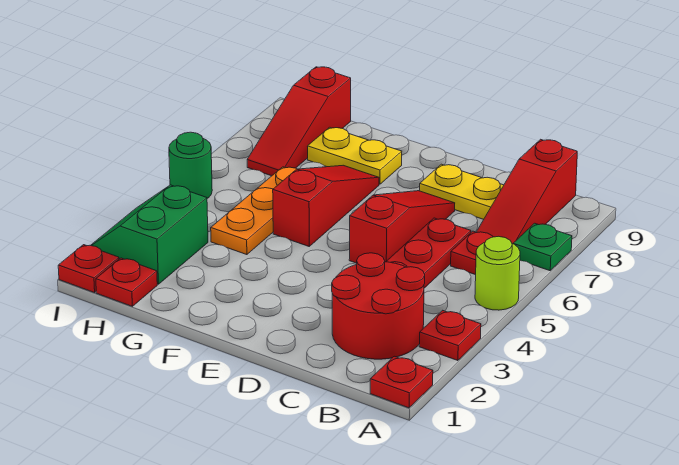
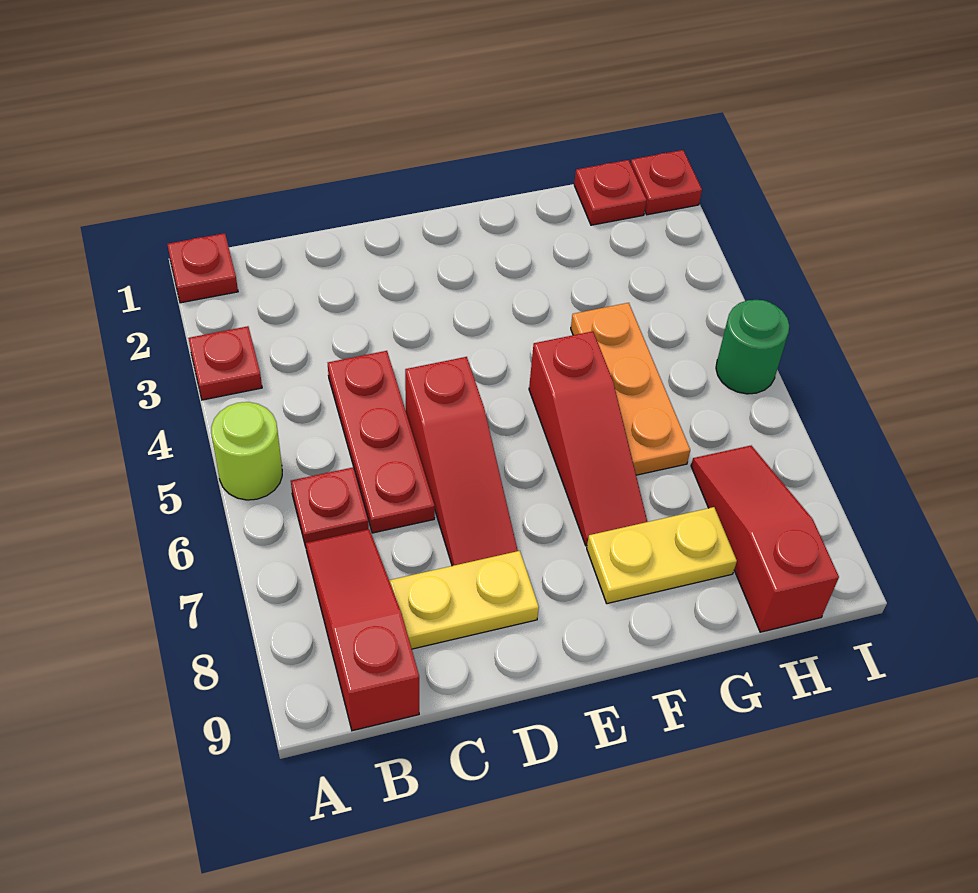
green 1x1 plate [513,223,572,271] -> none
red 2x2 round brick [332,253,425,359] -> none
green 2x2 slope [90,185,208,284] -> none

